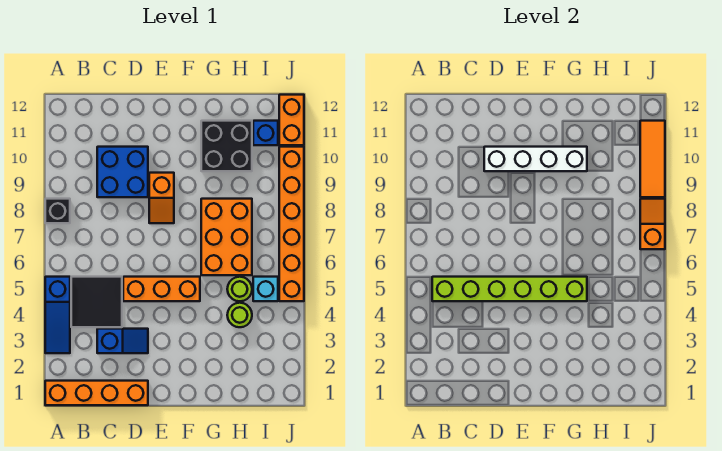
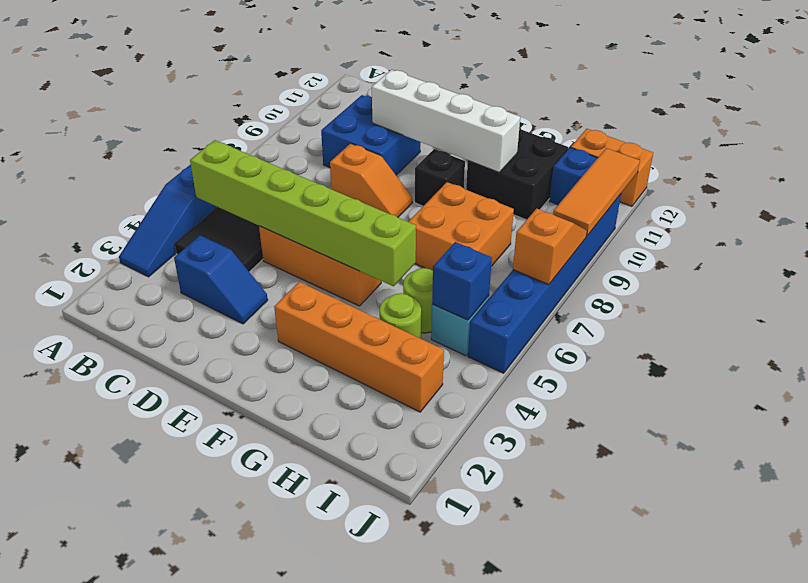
orange 1x4 brick [45,381,148,405] -> orange 1x4 brick moved to [274,282,444,412]
black 1x1 brick [45,199,70,223] -> black 1x1 brick moved to [415,149,465,206]
orange 1x2 slope [149,173,174,223] -> orange 1x2 slope turned to [330,143,412,217]
orange 2x3 brick [201,199,252,275] -> orange 2x2 brick [409,182,514,271]
none -> blue 1x1 brick [432,242,492,320]
orange 1x6 brick [279,147,304,301] -> blue 1x6 brick [468,194,621,373]
orange 1x2 brick [279,95,304,145] -> orange 1x2 brick turned to [571,129,653,206]

